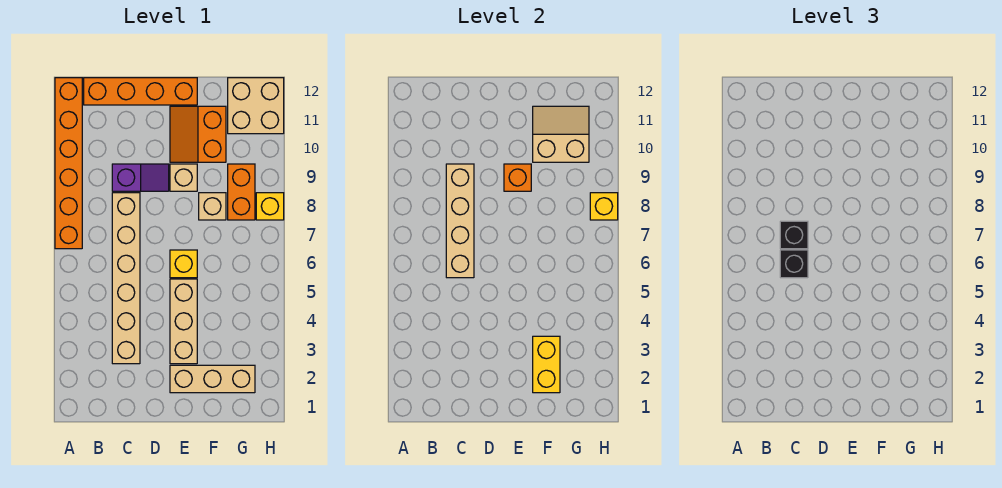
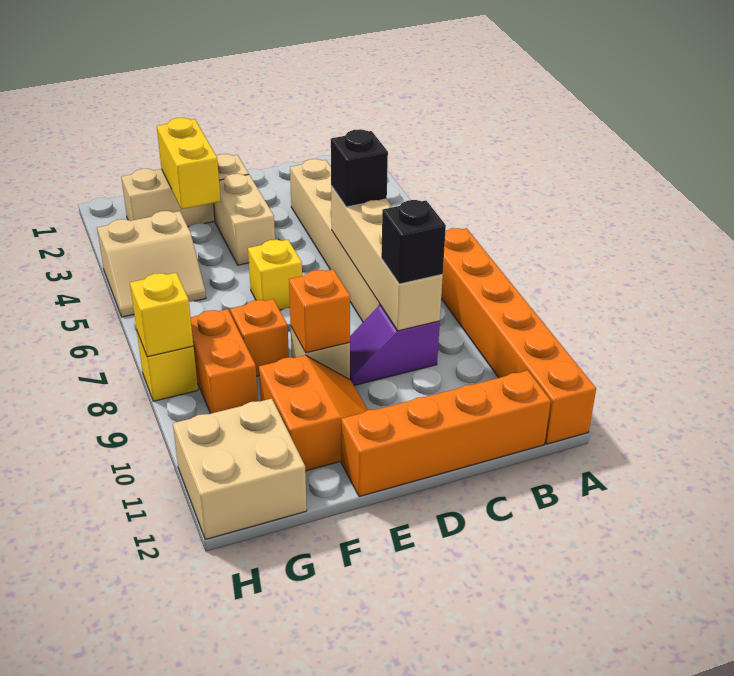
black 1x1 brick [780,221,808,249] -> black 1x1 brick moved to [381,200,446,284]
tan 1x3 brick [170,279,197,364] -> tan 1x2 brick [214,174,275,265]
tan 1x1 brick [199,193,226,220] -> orange 1x1 brick [230,299,289,376]
tan 2x2 slope [533,106,589,162] -> tan 2x2 slope moved to [97,211,206,317]

